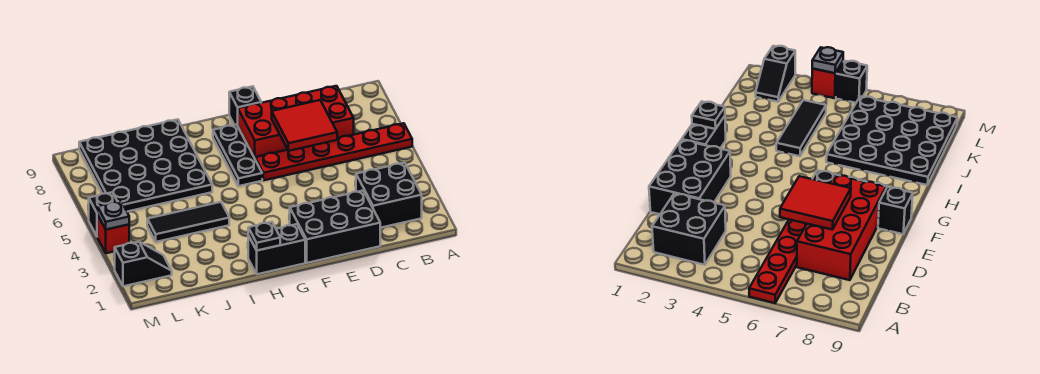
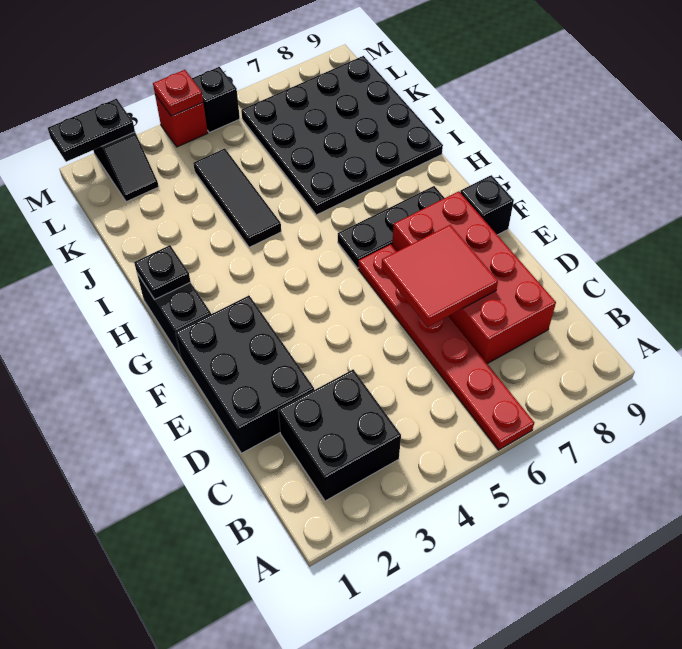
none -> black 1x2 plate [48,99,135,162]
grey 1x1 plate [97,201,129,230] -> red 1x1 plate [153,70,203,116]

